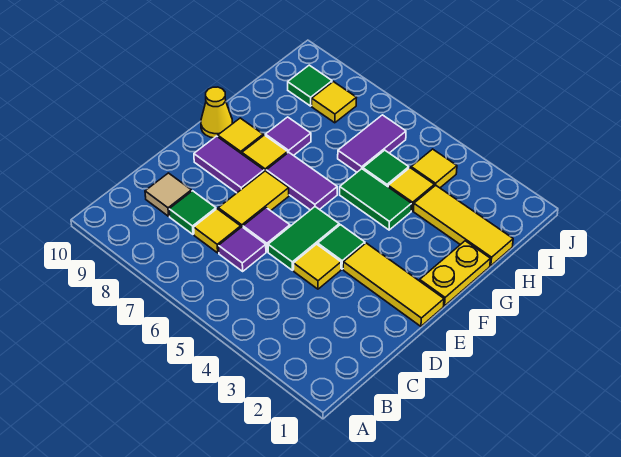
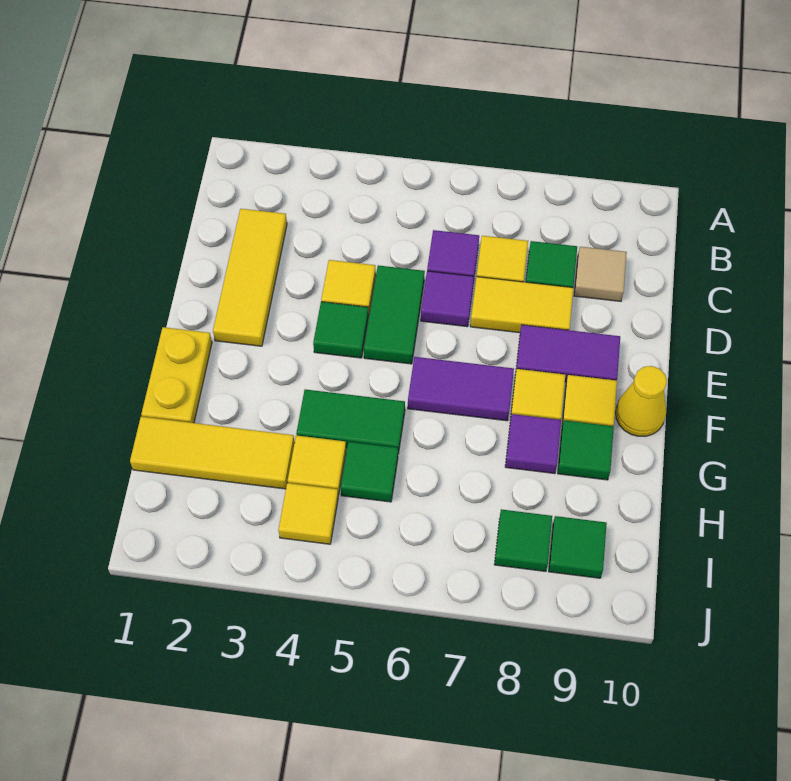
yellow 1x2 tile [218,171,289,227] -> yellow 1x2 tile turned to [470,277,573,333]
yellow 1x3 tile [343,243,444,326] -> yellow 1x3 tile turned to [213,209,287,346]
none -> green 1x1 tile [558,420,614,480]
purple 1x2 tile [338,115,406,172] -> none
yellow 1x1 tile [312,82,356,123] -> green 1x1 tile [494,509,552,571]

